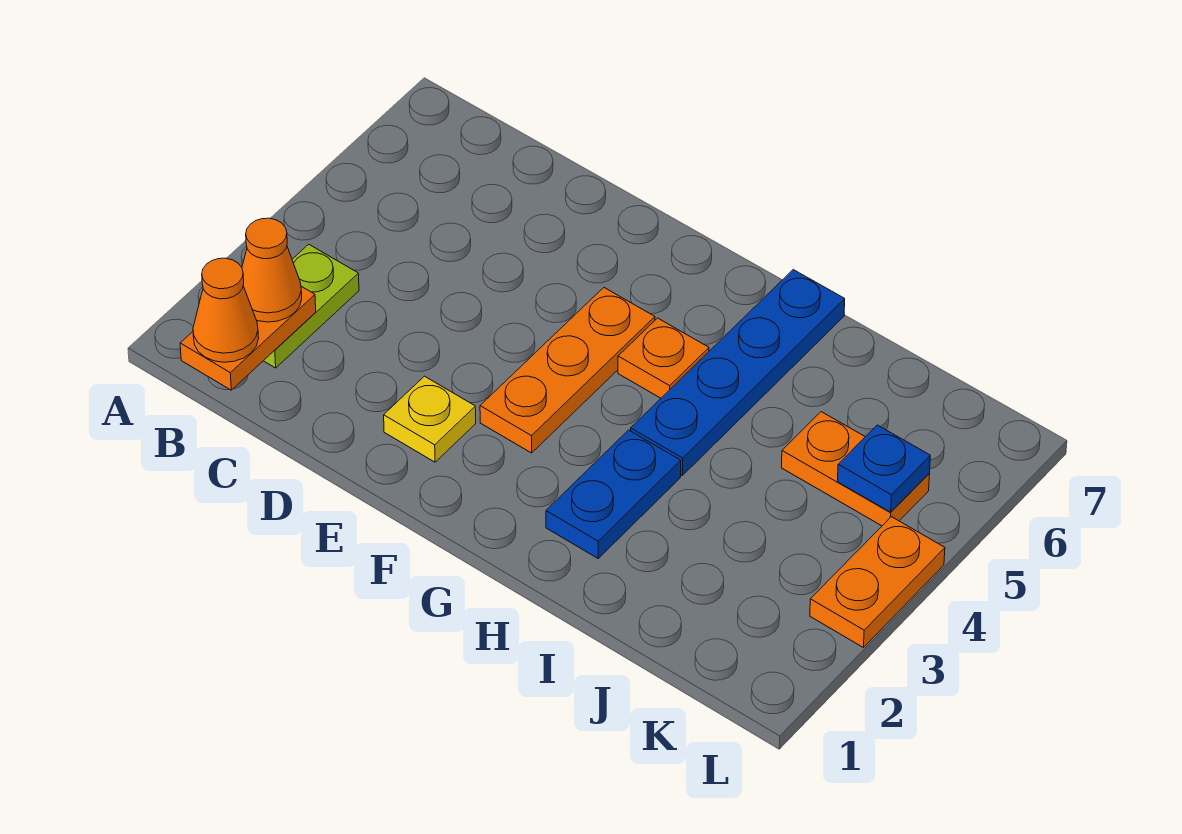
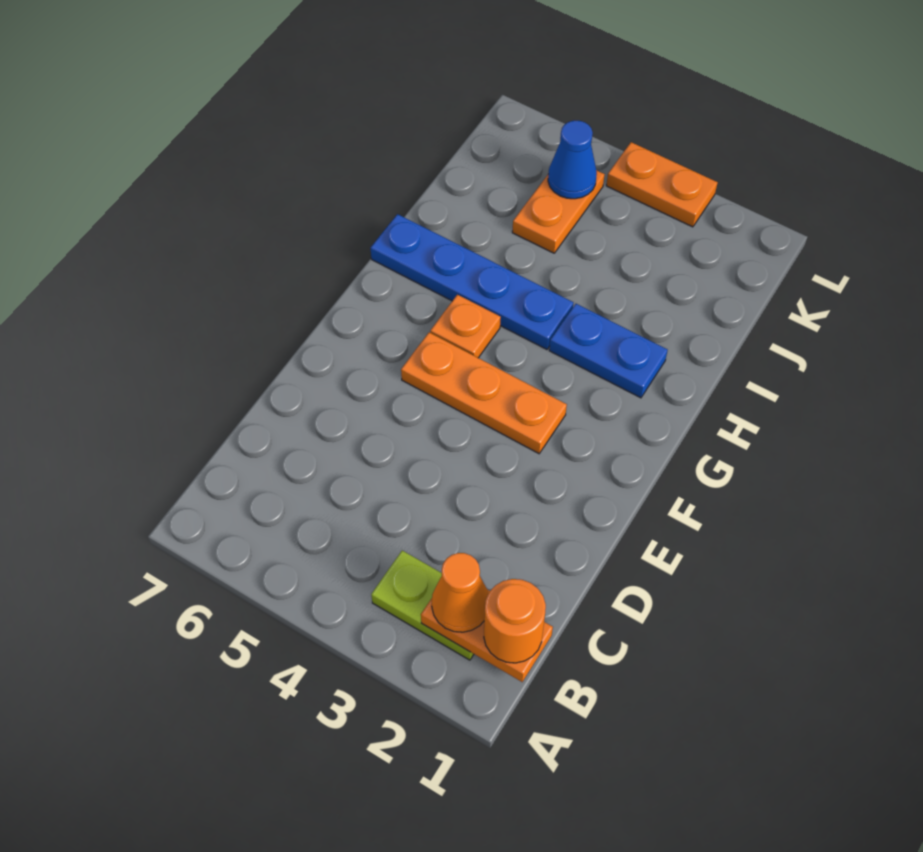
orange 1x1 cone [193,258,259,362] -> orange 1x1 round brick [484,579,546,663]
yellow 1x1 plate [384,376,476,462] -> none
blue 1x1 plate [837,425,930,512] -> blue 1x1 cone [548,121,597,199]

